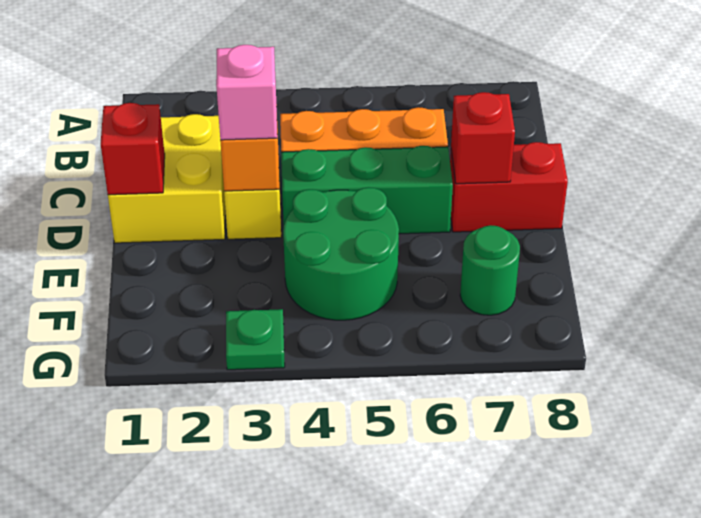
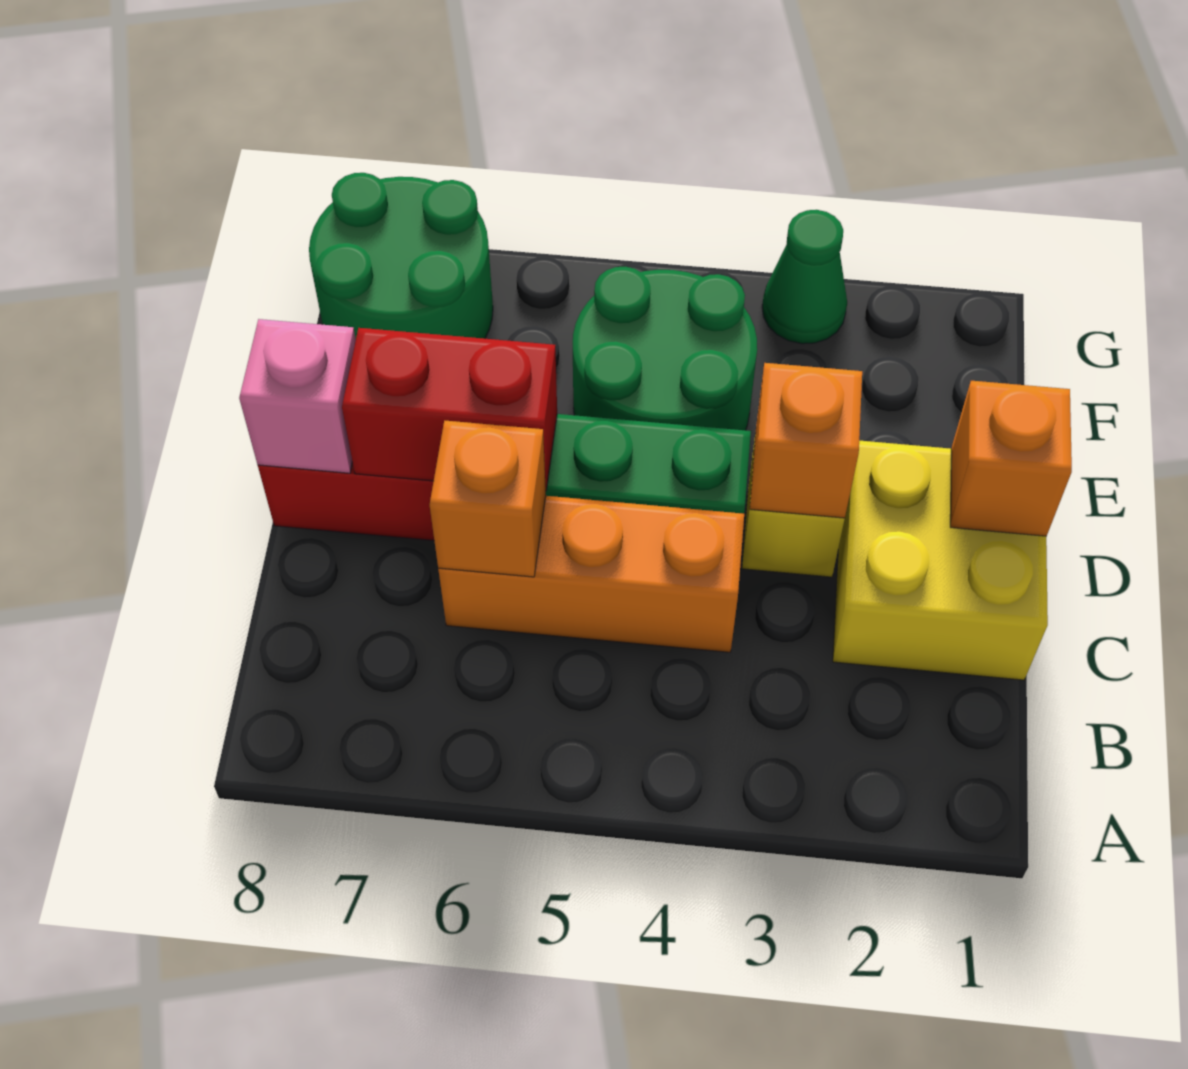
none -> orange 1x1 brick [430,421,546,577]
red 1x1 brick [101,103,165,195] -> orange 1x1 brick [950,381,1072,536]
pink 1x1 brick [216,45,277,140] -> pink 1x1 brick moved to [239,319,356,473]
red 1x1 brick [451,92,515,184] -> red 1x2 brick [342,328,557,490]
green 1x1 round brick [460,225,520,315] -> green 2x2 round brick [309,173,493,339]
green 1x1 plate [226,309,285,370] -> green 1x1 cone [762,210,847,344]

